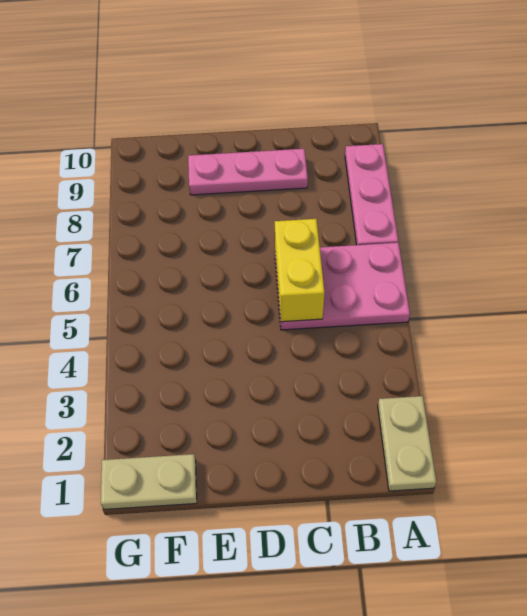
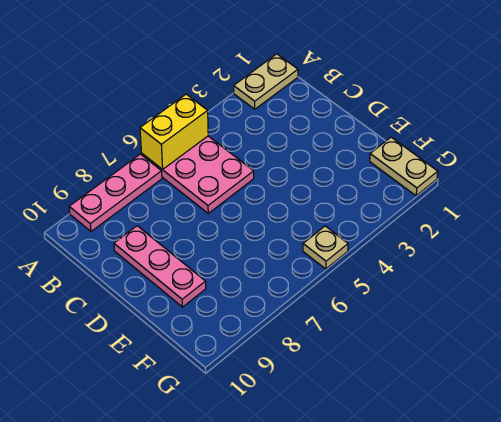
yellow 1x2 brick [275,219,325,322] -> yellow 1x2 brick moved to [140,94,208,169]
none -> tan 1x1 plate [303,226,348,269]

